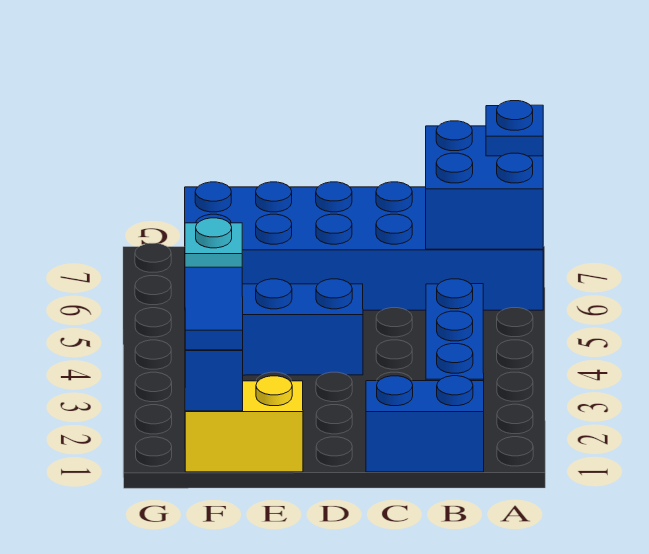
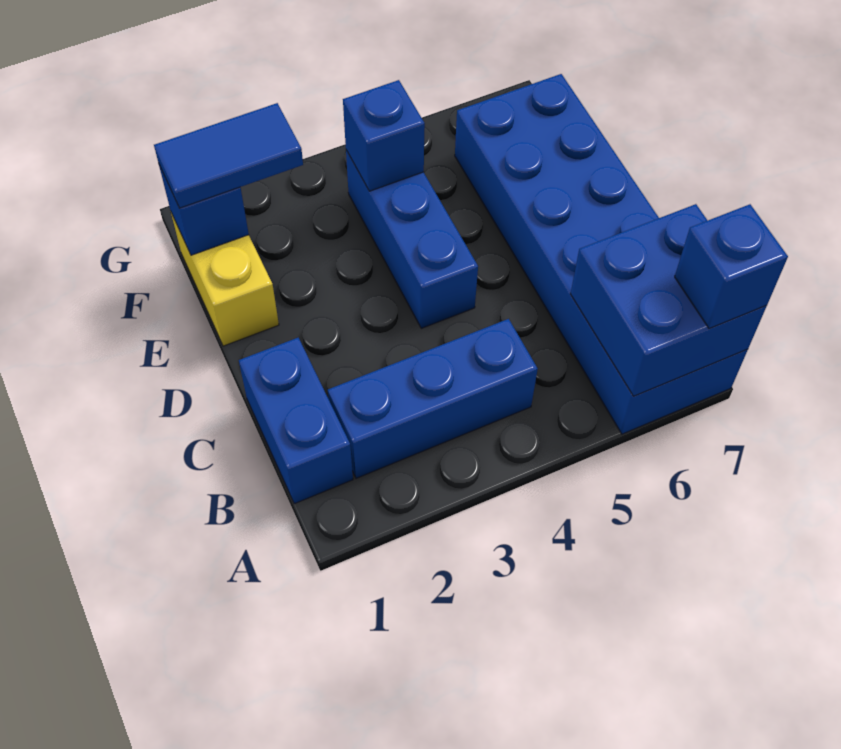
blue 1x1 plate [486,101,543,156] -> blue 1x1 brick [675,204,788,329]
cyan 1x1 brick [185,218,242,267] -> blue 1x1 brick [343,80,425,191]

